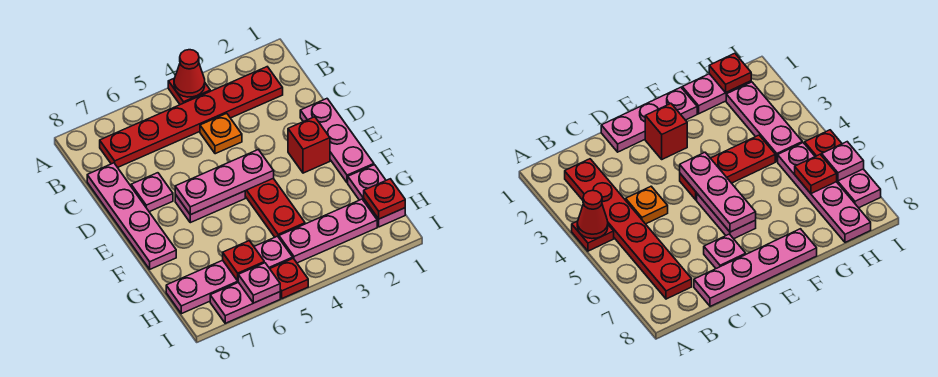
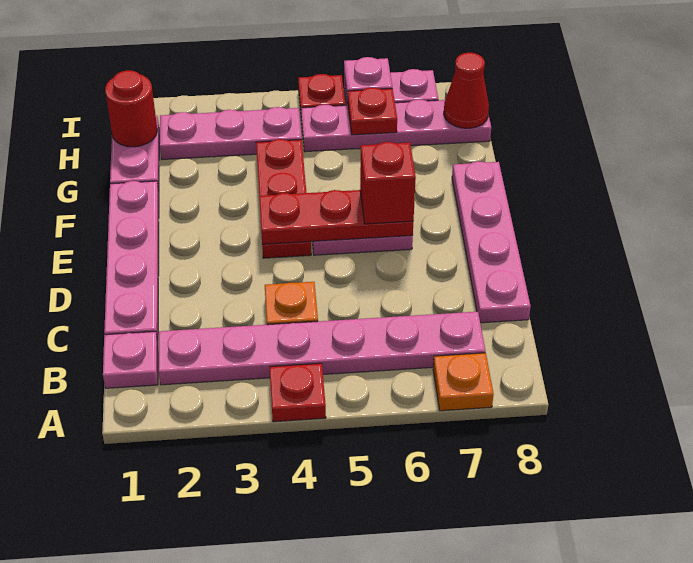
red 1x1 cone [174,50,205,97] -> red 1x1 cone moved to [444,53,489,128]
none -> orange 1x1 plate [433,353,494,411]
red 1x6 plate [100,67,283,167] -> pink 1x6 plate [158,312,485,385]
pink 1x3 plate [300,99,374,183] -> pink 1x4 plate [104,181,159,341]
pink 1x1 plate [131,173,173,212] -> pink 1x1 plate moved to [103,332,158,388]
red 1x1 brick [288,117,330,173] -> red 1x1 brick moved to [360,142,416,224]
pink 1x3 plate [175,150,274,215] -> red 1x3 plate [259,190,413,244]
red 1x1 plate [364,179,405,219] -> red 1x1 round brick [105,70,157,147]

